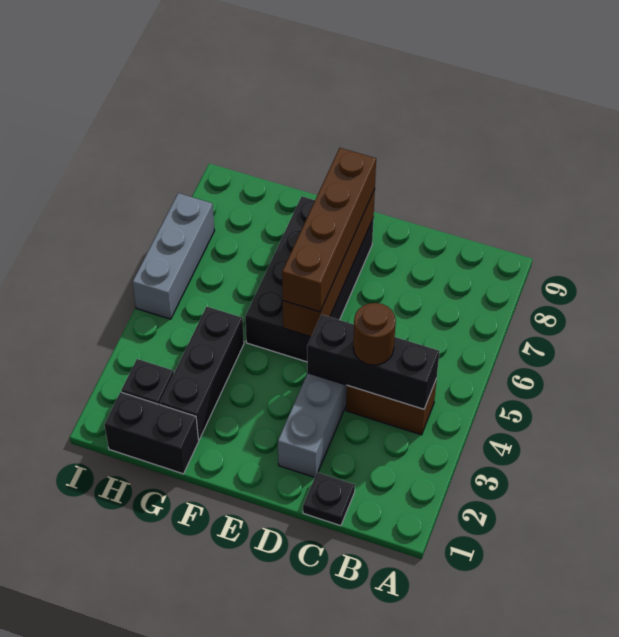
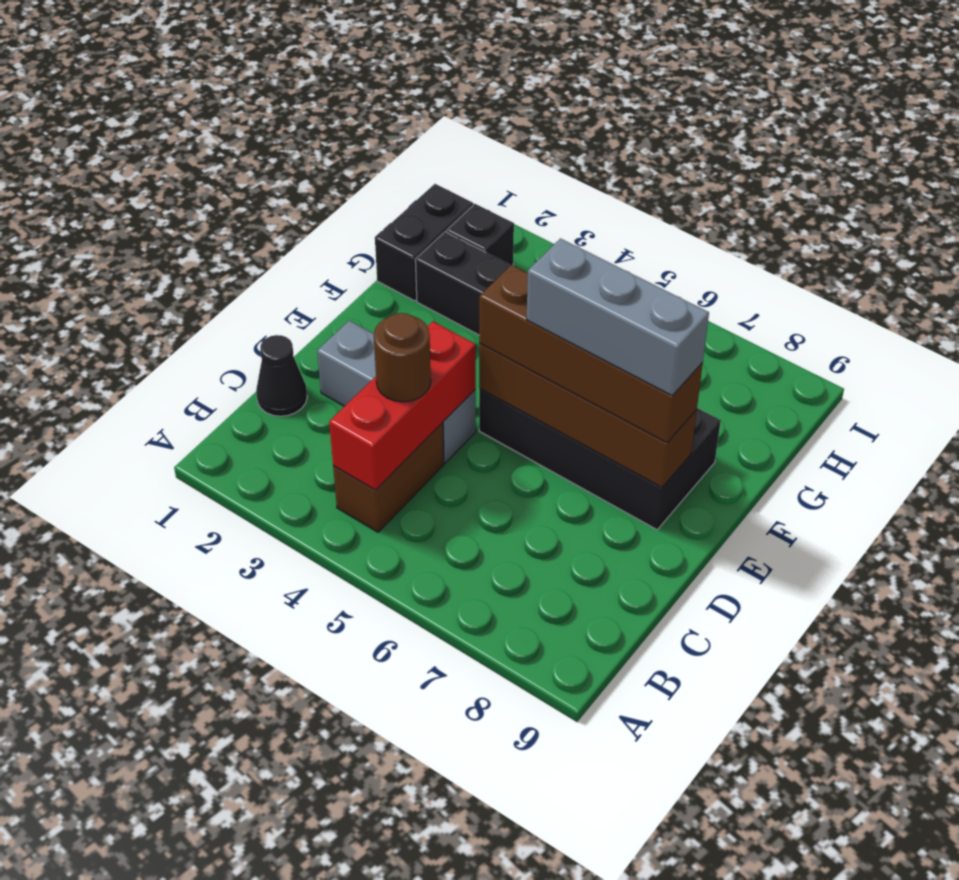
black 1x3 brick [307,315,440,409] -> red 1x3 brick [329,322,476,490]
black 1x1 plate [303,472,355,526] -> black 1x1 cone [256,335,307,416]
grey 1x3 brick [133,193,215,319] -> grey 1x3 brick moved to [527,239,709,396]

